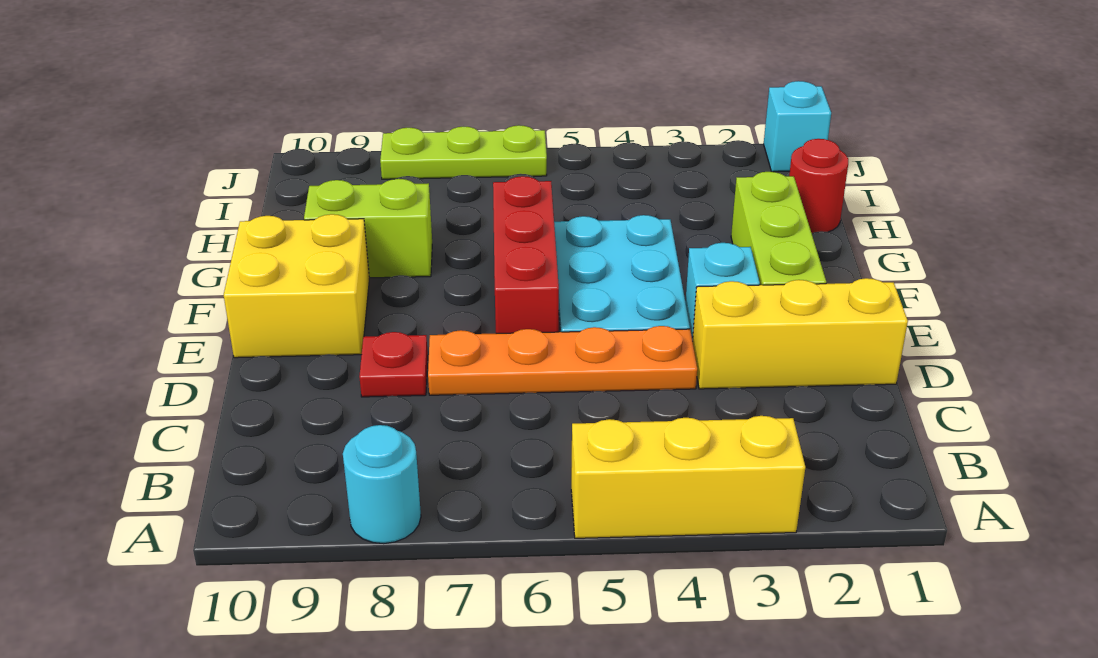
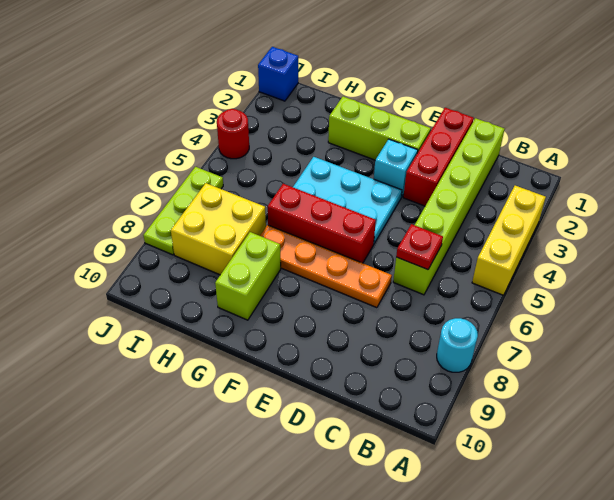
none -> lime 1x6 brick [393,118,504,295]
yellow 1x3 brick [692,278,908,389] -> red 1x3 brick [403,108,474,206]
orange 1x4 plate [428,326,697,395] -> orange 1x4 plate turned to [260,225,392,308]
red 1x1 plate [359,332,428,397] -> red 1x1 plate moved to [396,224,443,270]
yellow 2x2 brick [224,214,369,358] -> yellow 2x2 brick moved to [171,183,266,275]
red 1x1 round brick [789,139,848,233] -> red 1x1 round brick moved to [217,109,249,159]
cyan 1x1 brick [764,81,831,172] -> blue 1x1 brick [258,47,298,101]

